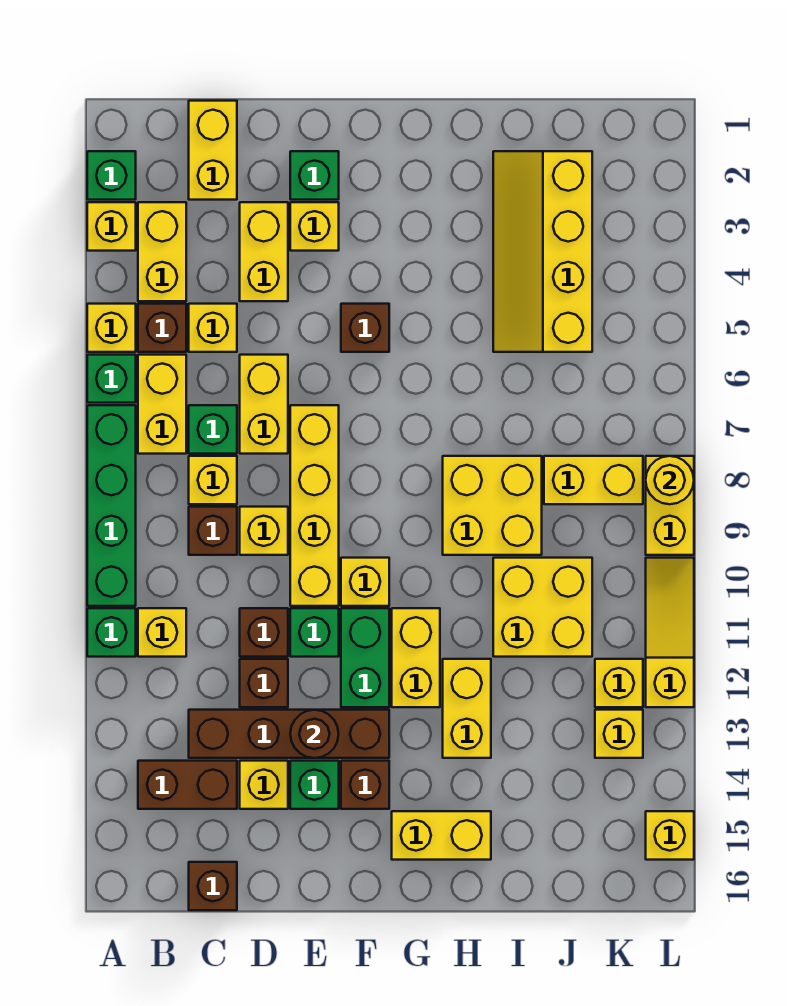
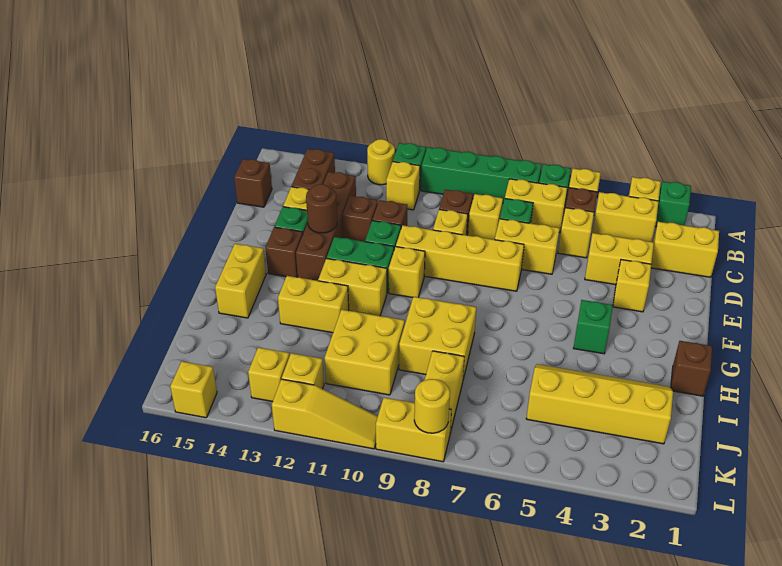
none -> yellow 1x1 round brick [367,139,395,185]
green 1x1 brick [290,151,339,200] -> green 1x1 brick moved to [574,300,613,354]
brown 1x1 brick [341,304,389,352] -> brown 1x1 brick moved to [671,341,712,396]

